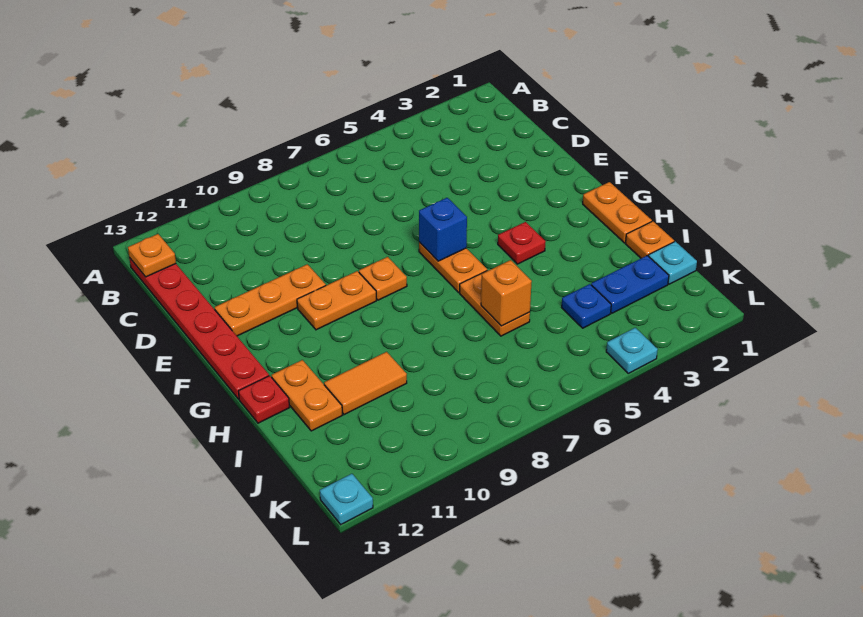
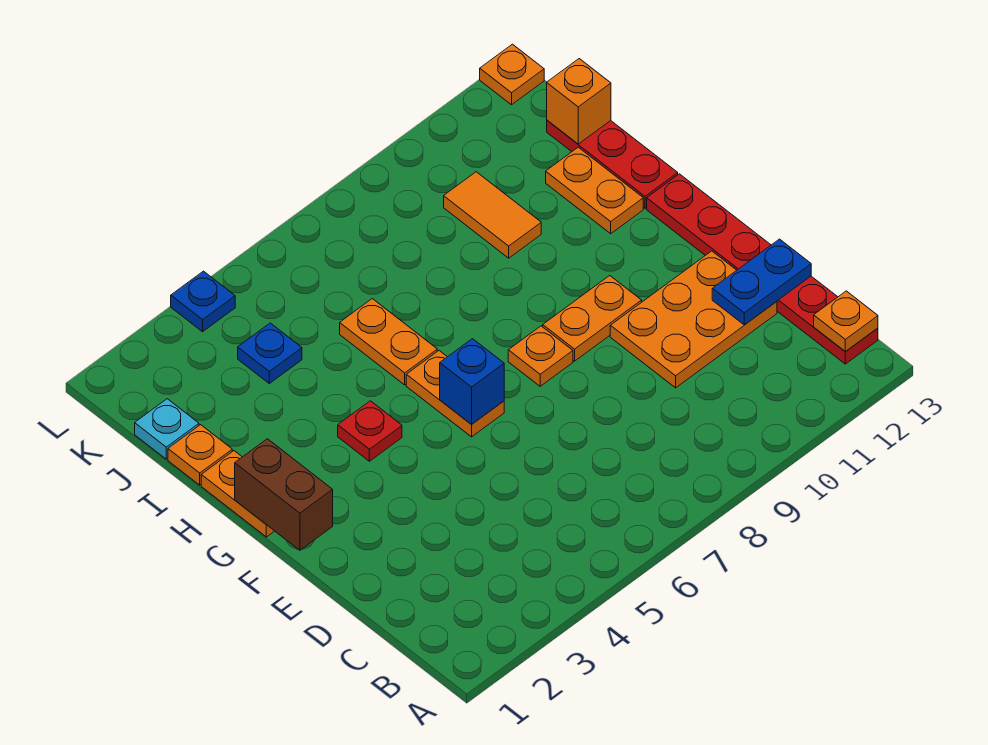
orange 1x3 plate [215,264,326,336] -> orange 2x3 plate [610,251,777,388]
none -> brown 1x2 brick [235,439,333,550]
red 1x1 plate [238,376,290,423] -> red 1x3 plate [547,120,678,208]
orange 1x1 brick [481,260,532,326] -> orange 1x1 brick moved to [547,59,611,144]
orange 1x2 tile [324,352,407,415] -> orange 1x2 tile turned to [444,172,541,258]
blue 1x2 plate [591,255,669,313] -> blue 1x2 plate moved to [712,239,811,325]
cyan 1x1 plate [606,328,658,373] -> blue 1x1 plate [171,271,235,332]
cyan 1x1 plate [320,474,373,525] -> orange 1x1 plate [480,44,544,105]

